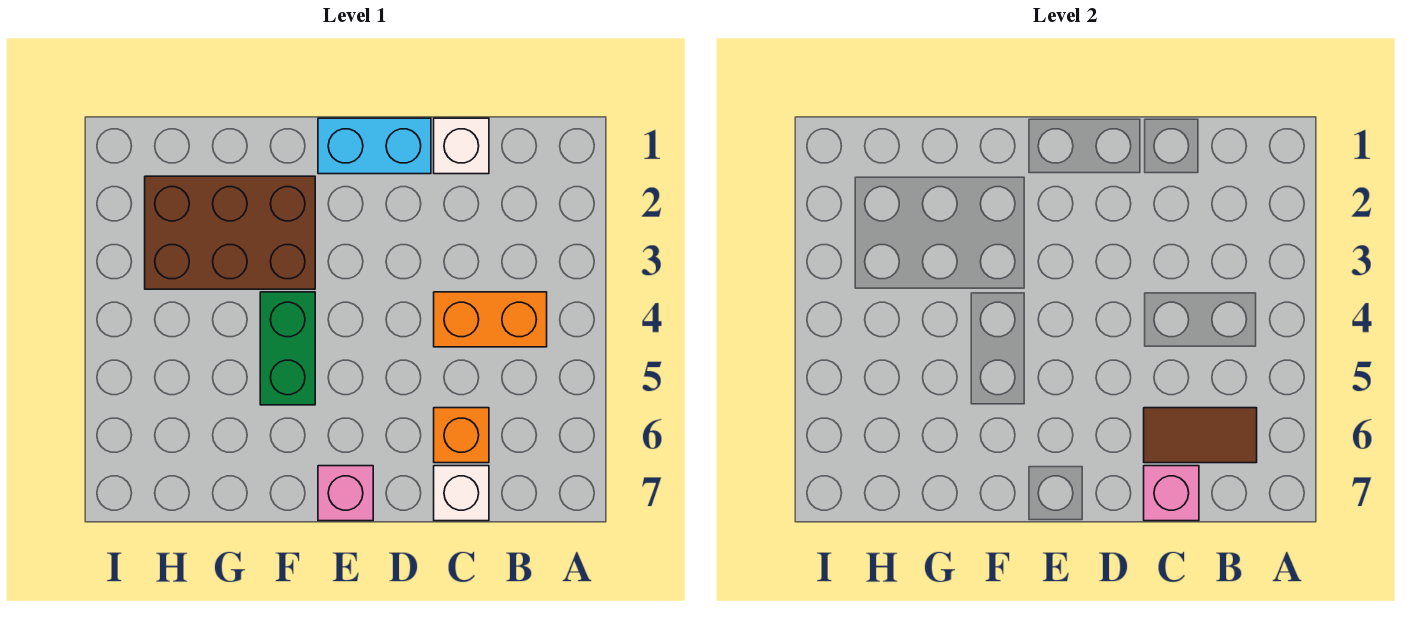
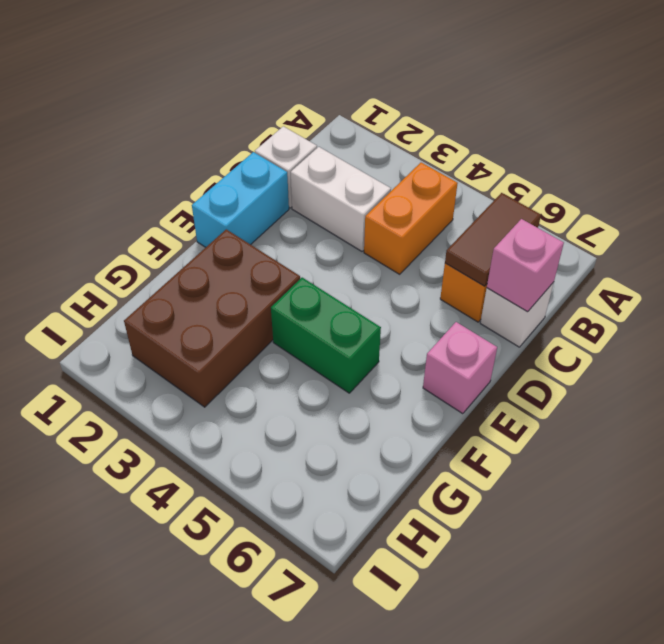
none -> white 1x2 brick [291,147,391,251]

